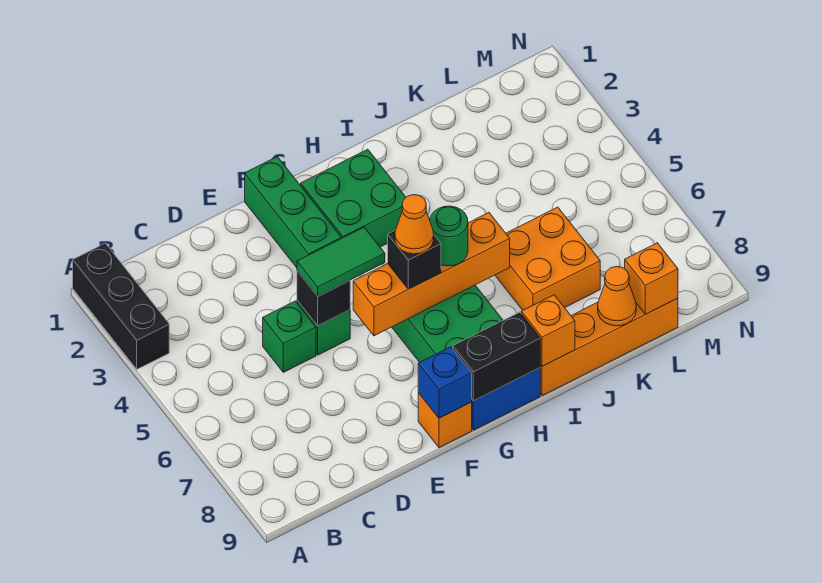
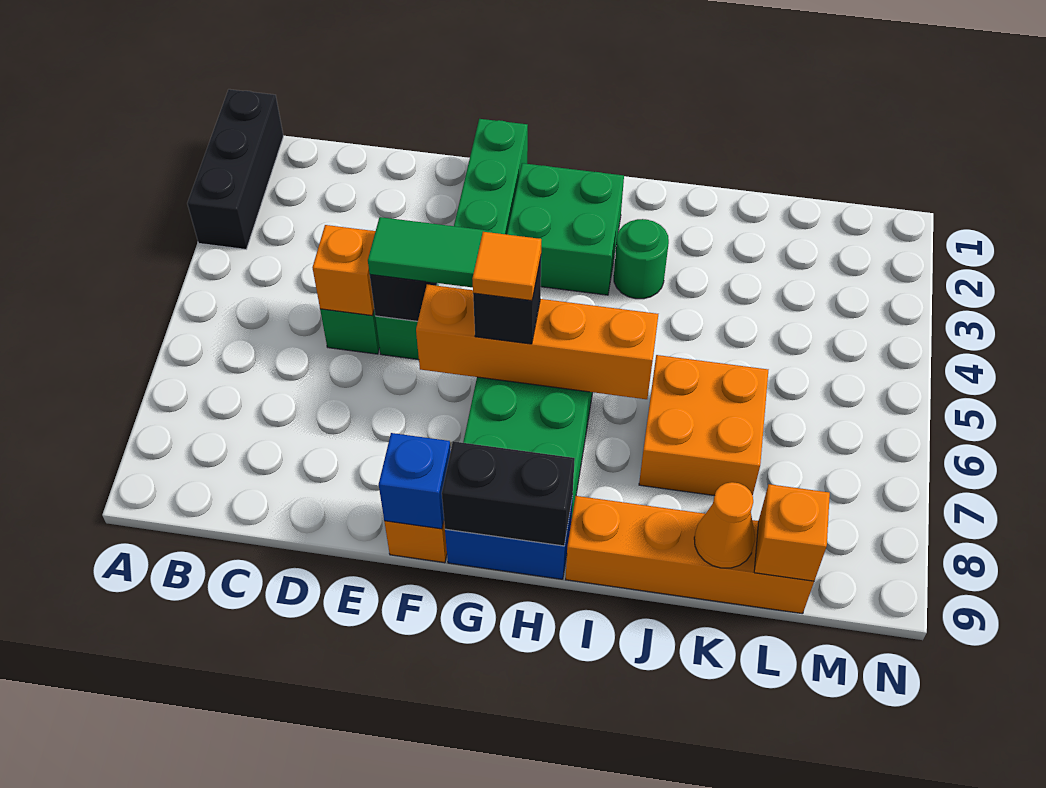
orange 1x1 cone [395,195,434,254] -> orange 1x1 tile [472,232,541,301]
green 1x1 round brick [430,206,468,266] -> green 1x1 round brick moved to [614,219,669,299]
orange 1x1 brick [521,295,575,366] -> orange 1x1 brick moved to [313,225,375,316]

